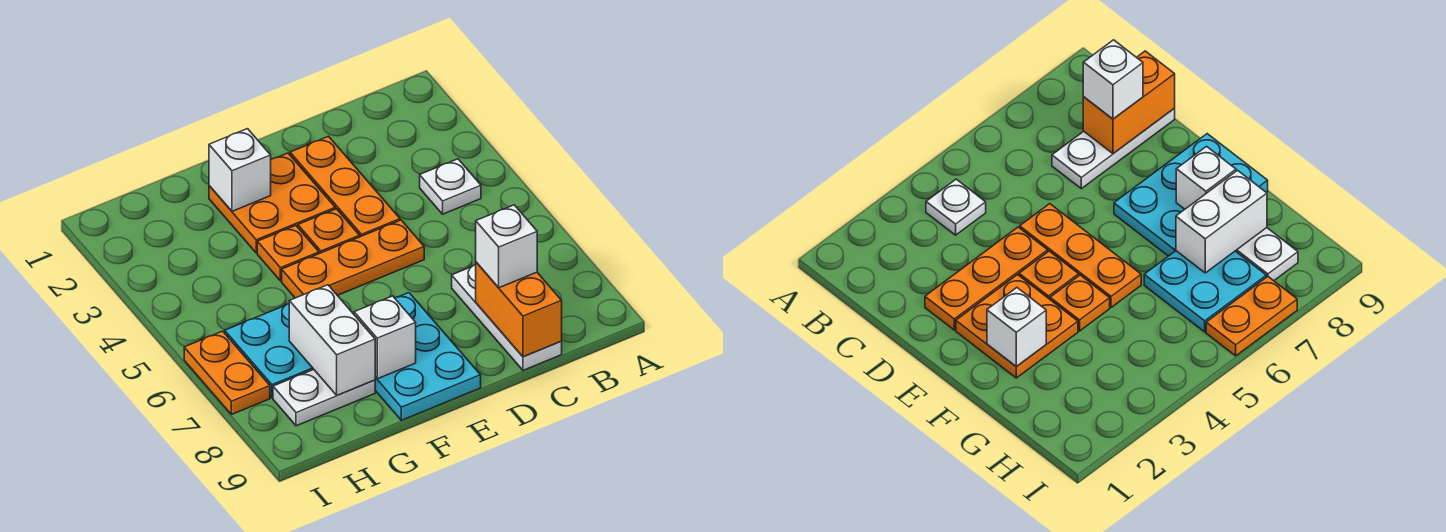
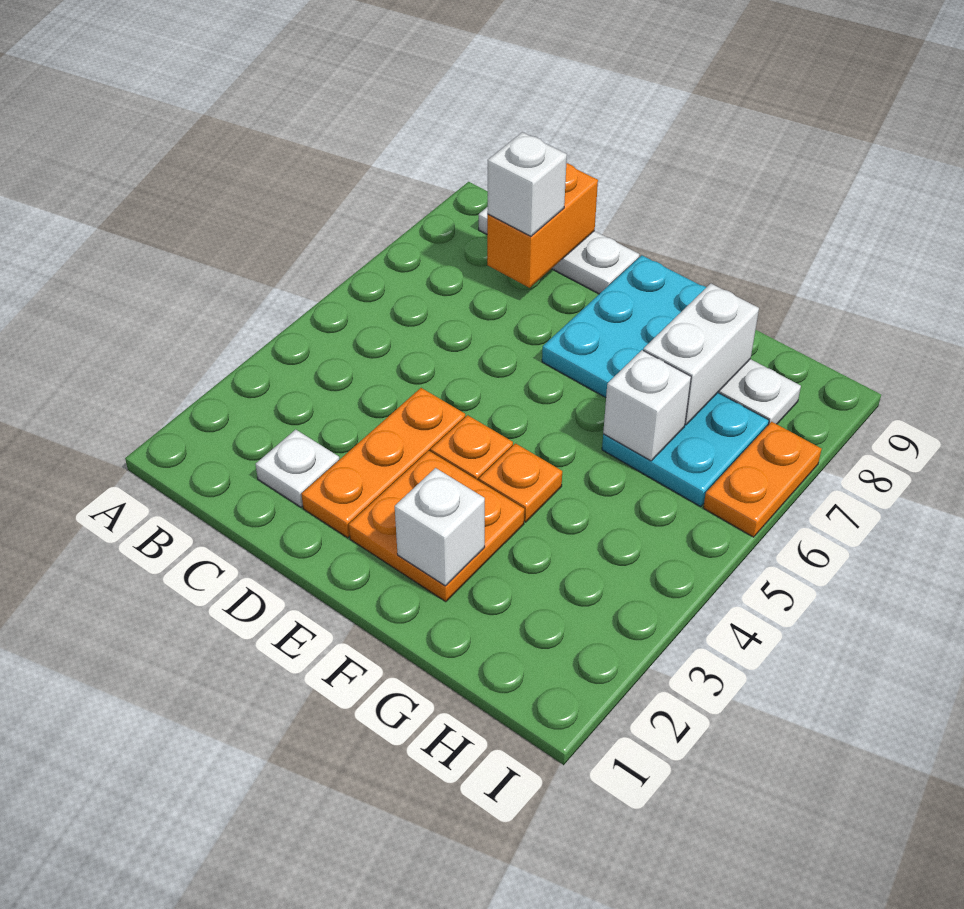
white 1x1 plate [420,159,481,214] -> white 1x1 plate moved to [256,429,339,507]
white 1x3 plate [452,265,562,370] -> white 1x3 plate turned to [479,207,639,294]
orange 1x3 plate [282,220,424,298] -> none
white 1x1 brick [354,296,416,379] -> white 1x1 brick moved to [603,350,691,461]

